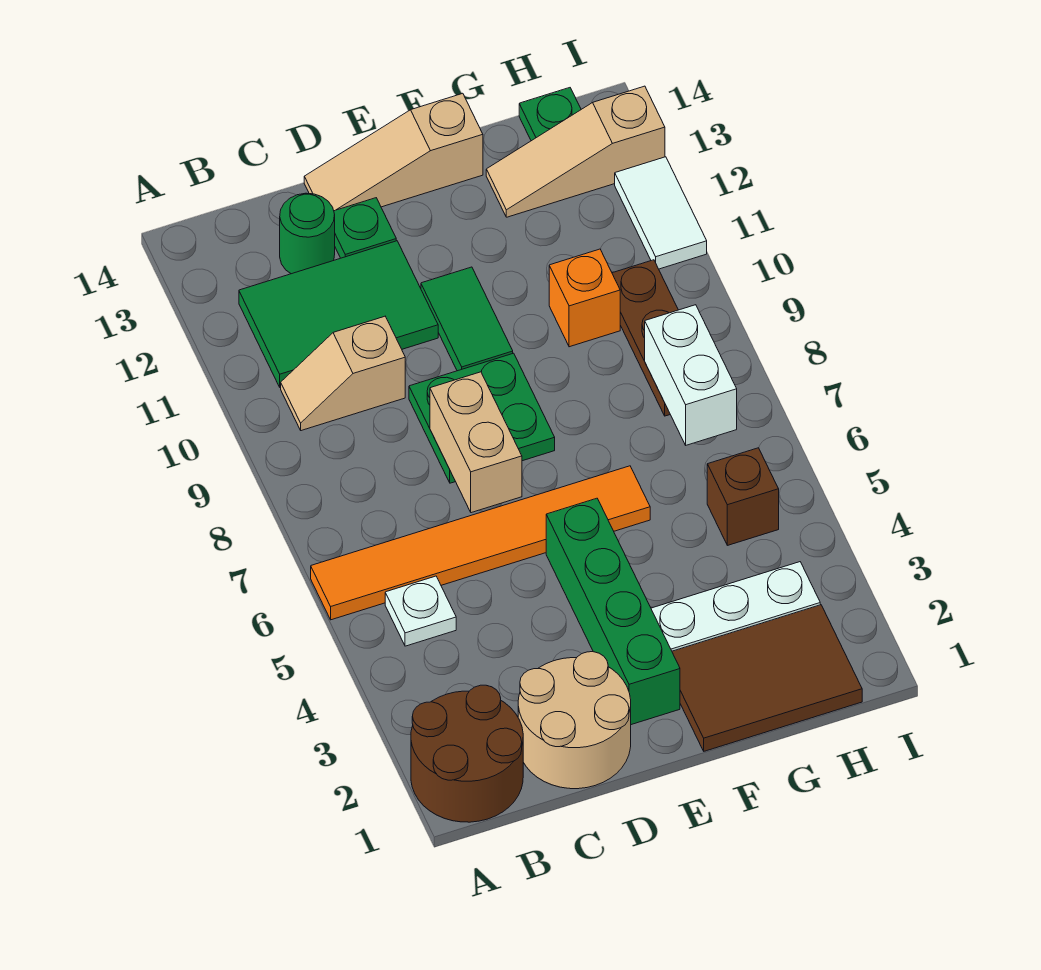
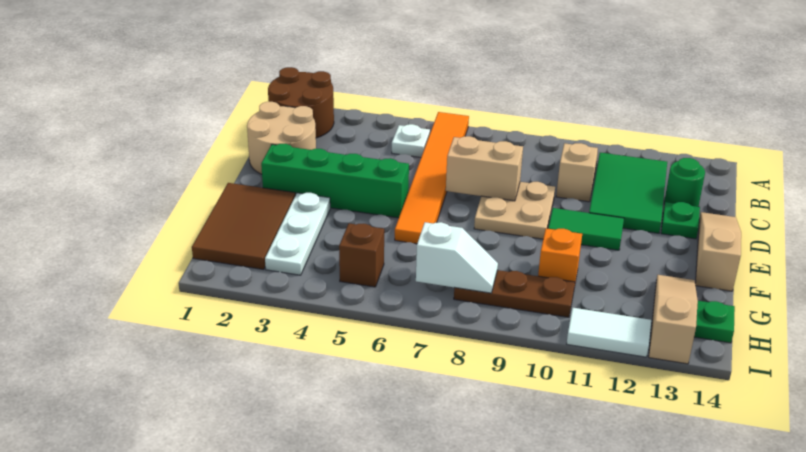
green 2x2 plate [409,353,555,483] -> tan 2x2 plate [474,182,555,239]
white 1x2 brick [645,305,737,445] -> white 1x2 slope [416,222,498,293]

